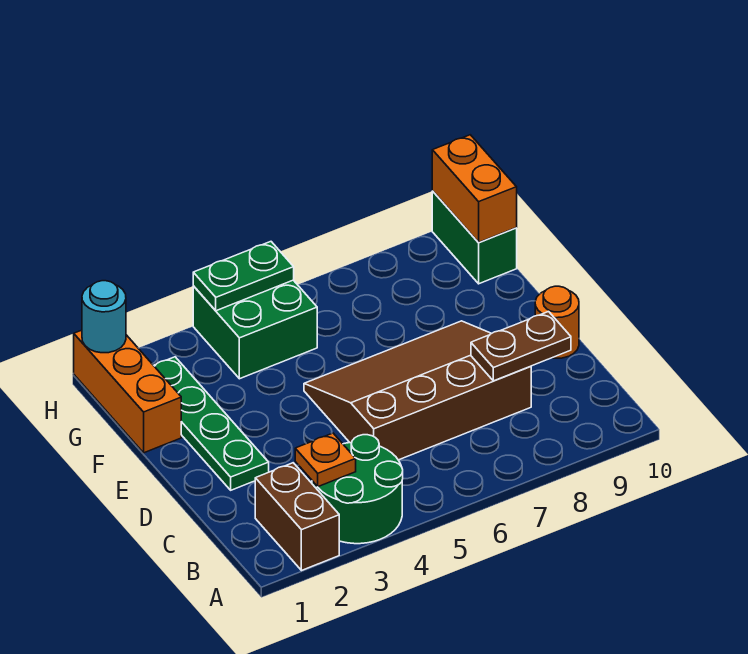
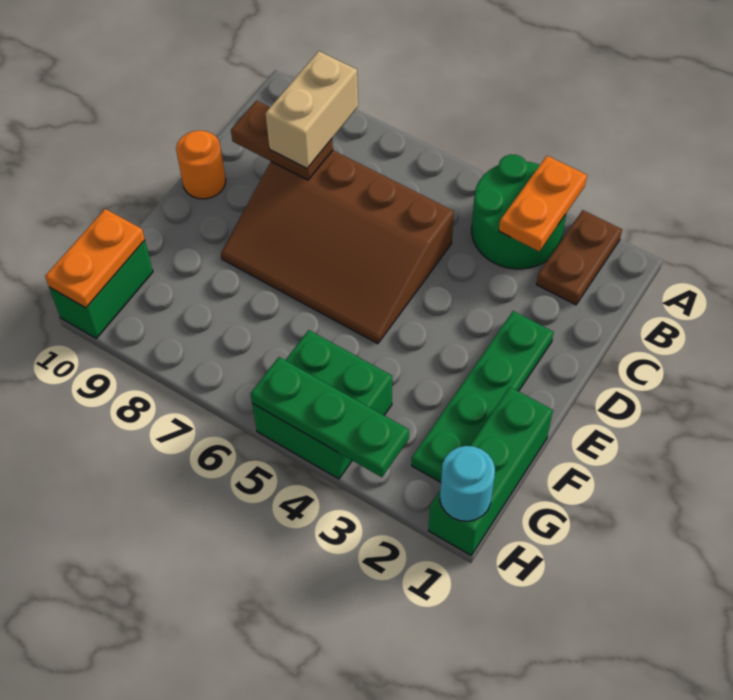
brown 1x2 brick [255,463,339,571] -> brown 1x2 plate [536,210,622,305]
orange 1x1 plate [295,433,356,487] -> orange 1x2 plate [499,156,587,251]
none -> tan 1x2 brick [266,51,358,168]
orange 1x3 brick [74,330,181,453] -> green 1x3 brick [429,387,553,555]
orange 1x2 brick [432,135,517,243] -> orange 1x2 plate [45,209,145,308]
green 1x2 plate [193,242,294,311] -> green 1x3 plate [251,357,409,477]

